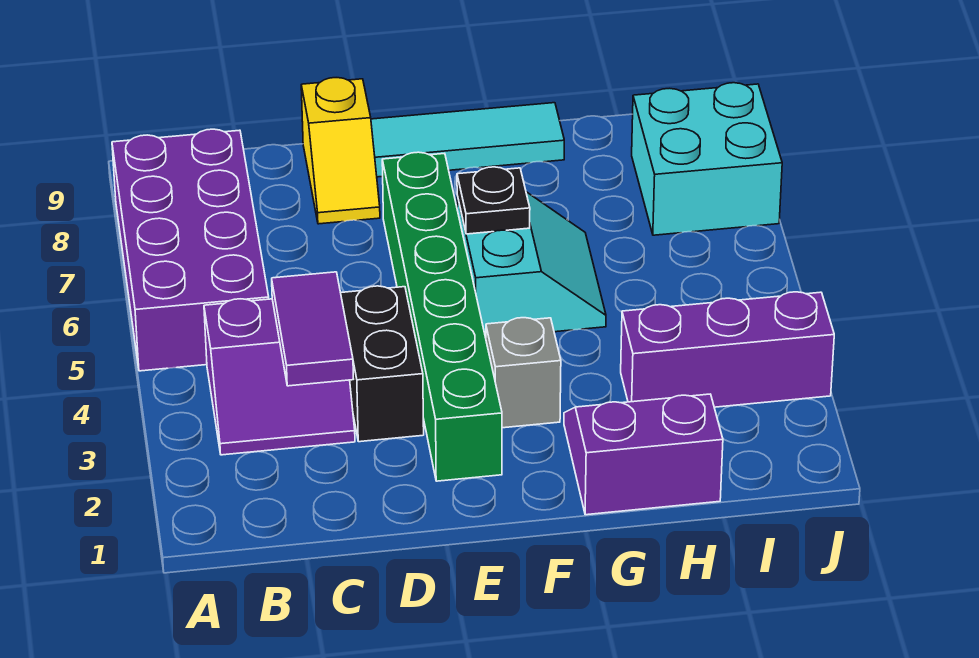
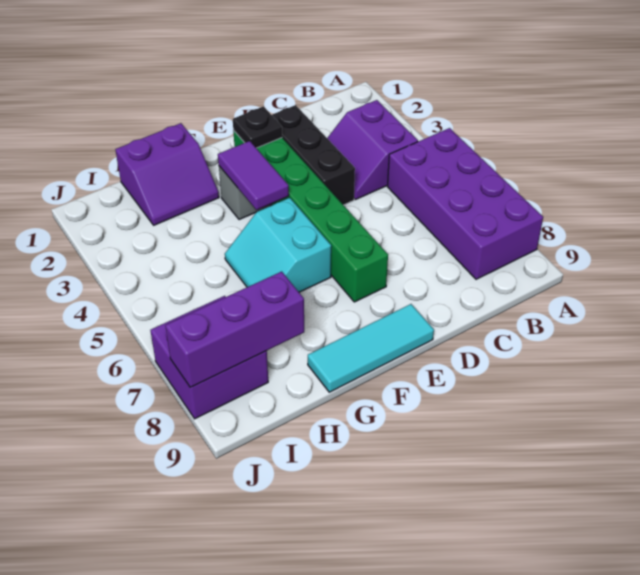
purple 2x2 slope [204,299,355,455] -> purple 2x2 slope turned to [327,100,418,200]
purple 1x2 tile [272,272,353,386] -> purple 1x2 tile moved to [218,141,289,210]
black 1x2 brick [341,286,424,442] -> black 1x3 brick [272,105,355,205]
yellow 1x2 slope [301,78,380,224] -> none
black 1x1 plate [457,167,530,234] -> black 1x1 plate moved to [233,106,282,148]
purple 1x3 brick [621,292,834,407] -> purple 1x3 brick moved to [165,272,304,387]
cyan 2x2 brick [632,83,782,235] -> purple 2x2 brick [150,296,268,419]

